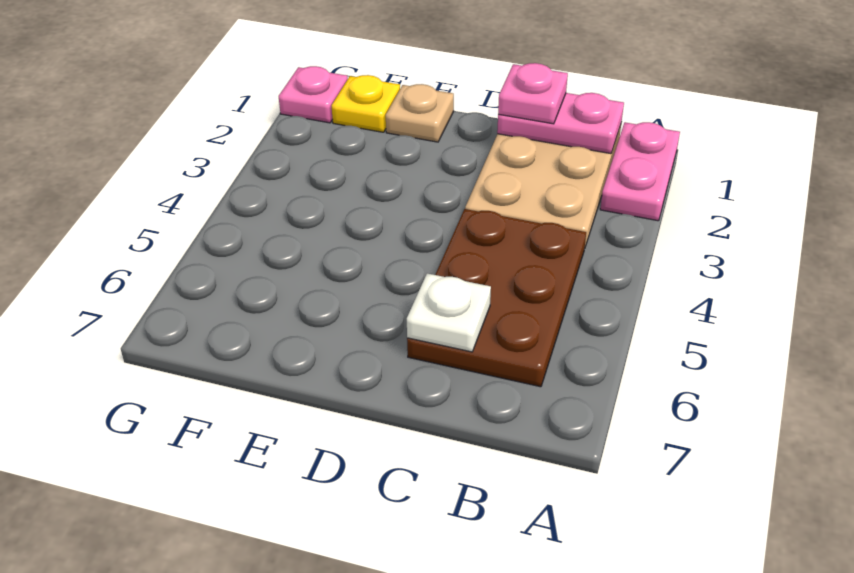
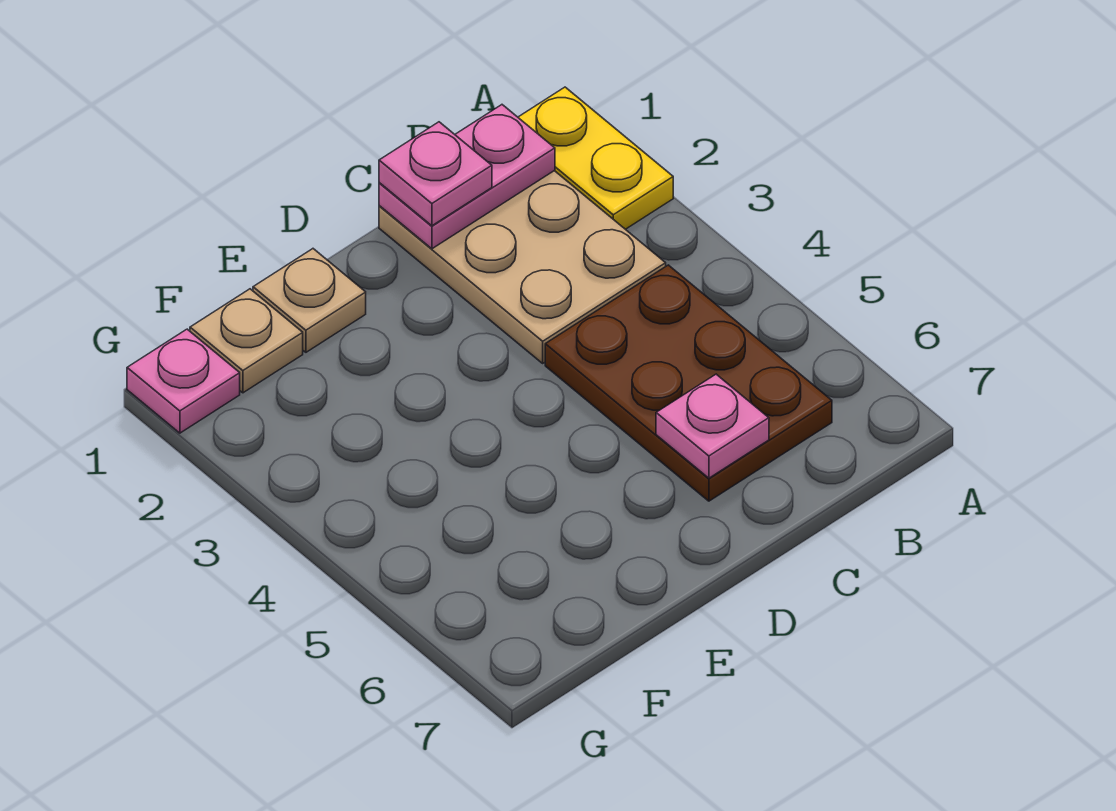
pink 1x2 plate [600,122,680,221] -> yellow 1x2 plate [518,87,673,229]
white 1x1 plate [407,273,491,352] -> pink 1x1 plate [656,374,769,478]
yellow 1x1 plate [331,75,400,132] -> tan 1x1 plate [190,289,303,393]

